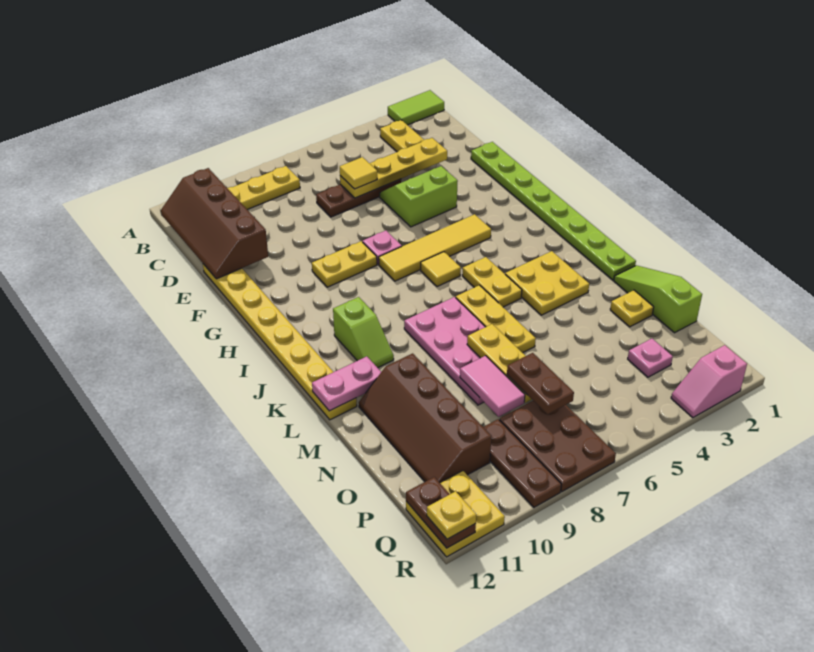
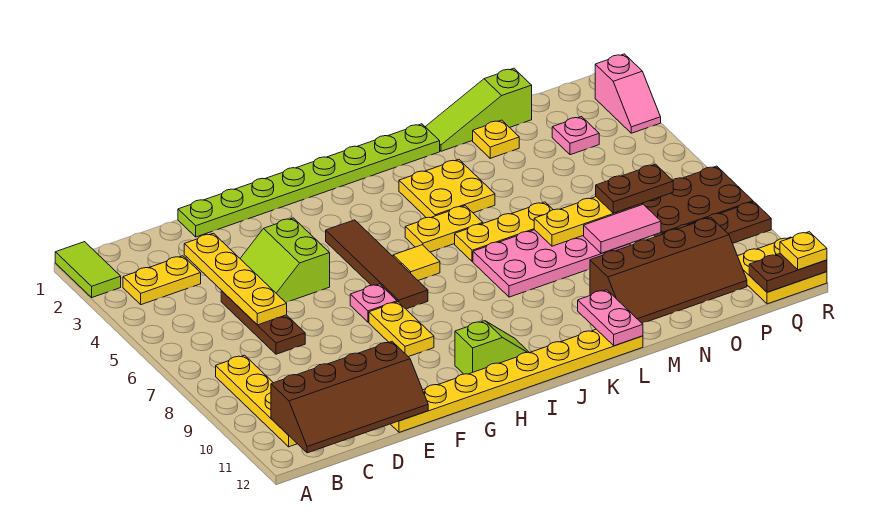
yellow 1x1 tile [340,157,377,189] -> none
yellow 1x4 tile [379,214,491,281] -> brown 1x4 tile [326,220,428,309]
lime 1x2 slope [333,297,394,368] -> lime 1x2 slope moved to [455,321,529,374]

